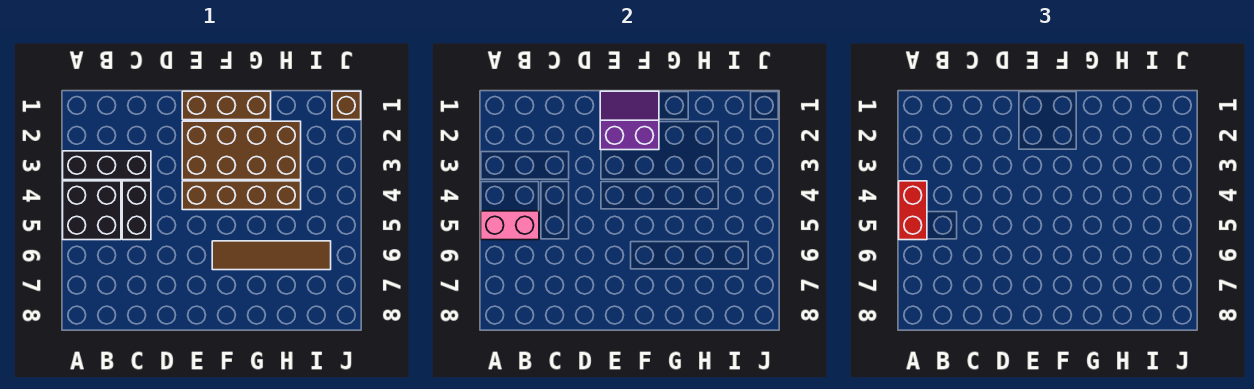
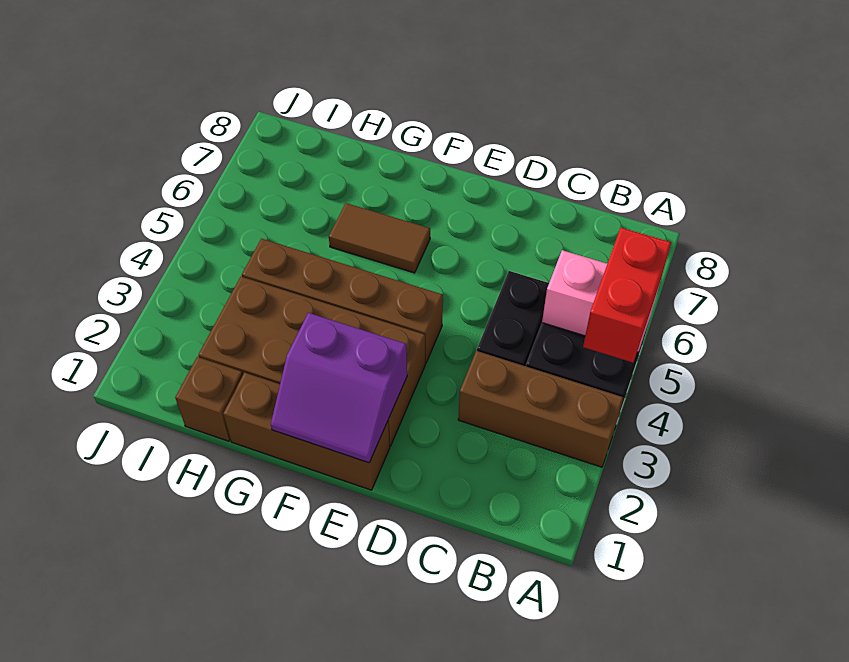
black 1x3 brick [63,151,151,180] -> brown 1x3 brick [458,351,624,467]
brown 1x4 tile [212,241,331,270] -> brown 1x2 tile [329,203,430,273]
brown 1x1 brick [332,91,361,120] -> brown 1x1 brick moved to [175,357,243,441]

